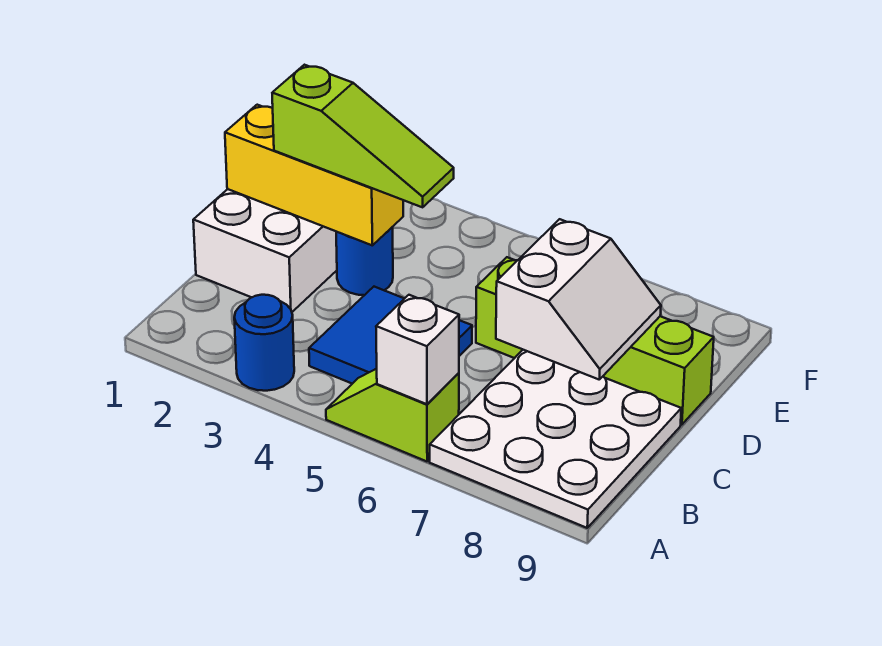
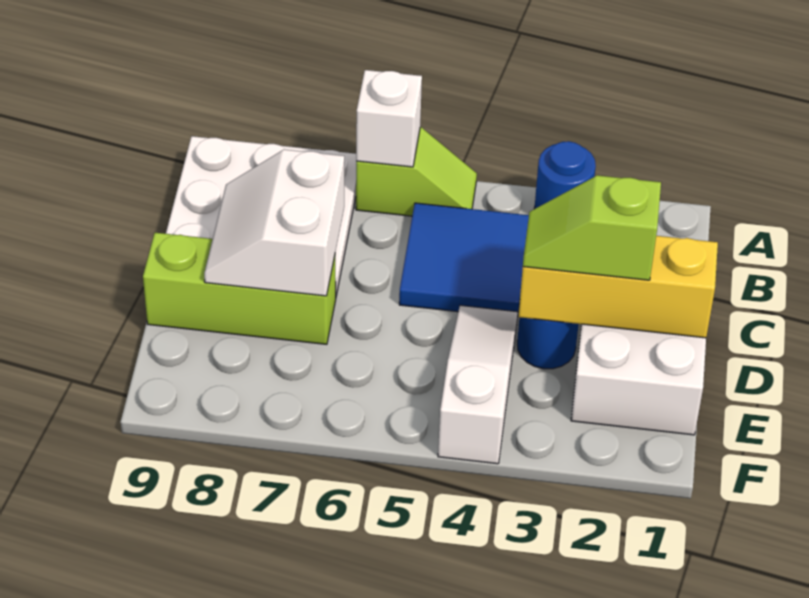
lime 1x3 slope [272,65,454,207] -> lime 1x2 slope [523,175,661,280]
none -> white 1x3 slope [438,305,518,464]
lime 1x4 brick [476,257,714,425] -> lime 1x3 brick [143,233,336,344]

